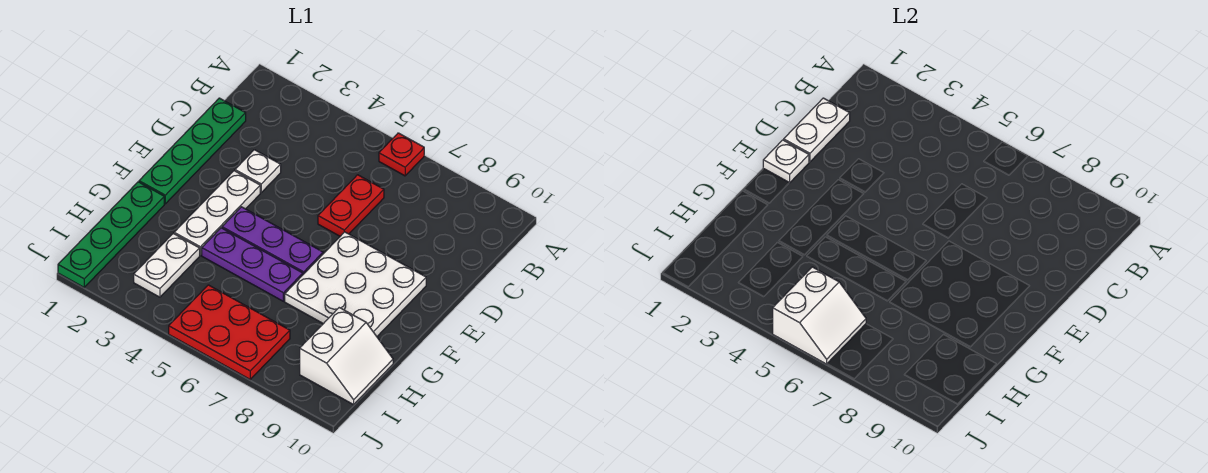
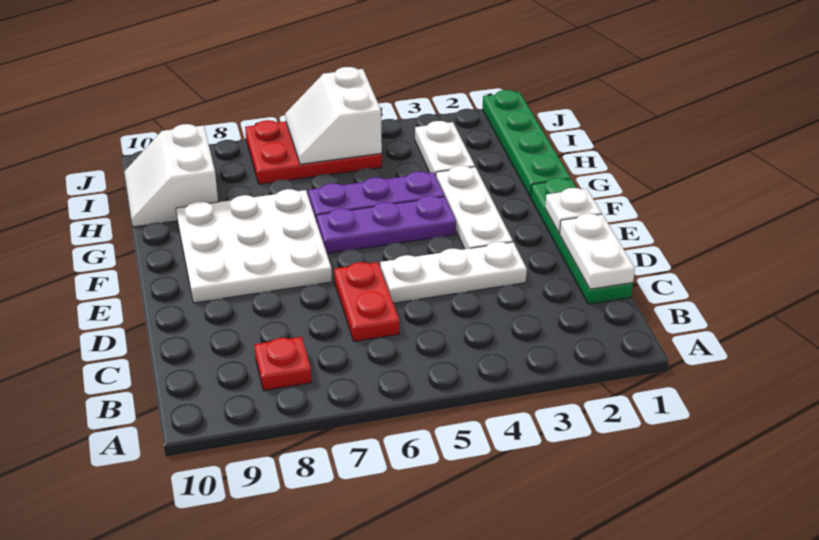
red 1x1 plate [379,133,424,176] -> red 1x1 plate moved to [254,337,312,391]
white 1x1 plate [235,150,281,192] -> white 1x3 plate [380,242,527,303]

